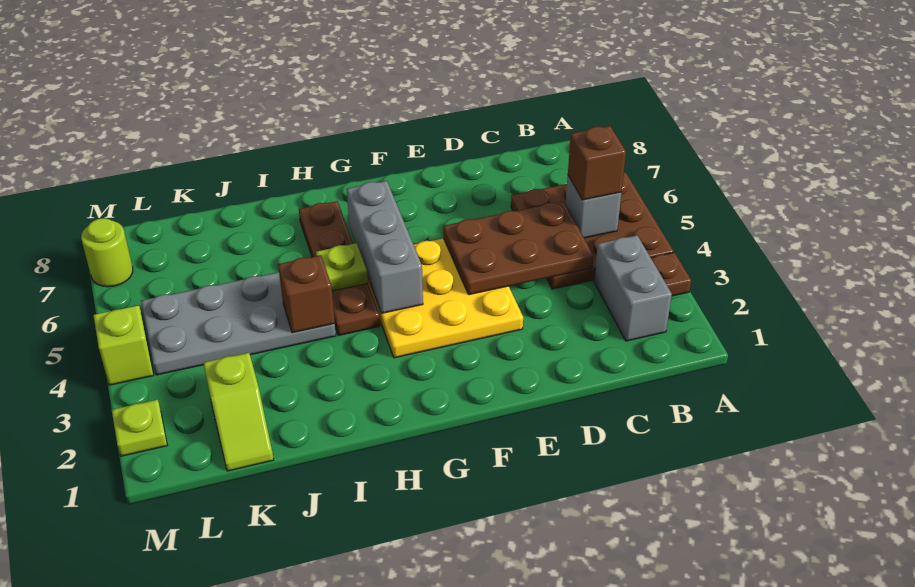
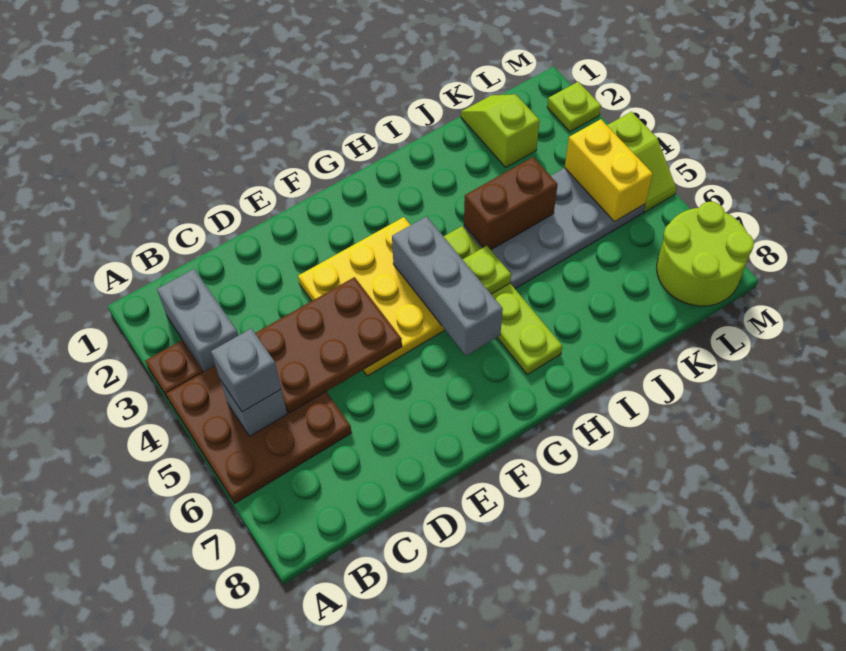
brown 1x1 brick [568,126,626,200] -> grey 1x1 brick [211,329,281,412]
brown 1x4 plate [299,201,380,336] -> lime 1x4 plate [444,226,562,375]
brown 1x1 brick [278,255,335,333] -> brown 1x2 brick [464,157,558,250]
none -> yellow 1x2 brick [565,119,653,222]
lime 1x1 round brick [81,218,133,287] -> lime 2x2 round brick [657,202,754,306]

